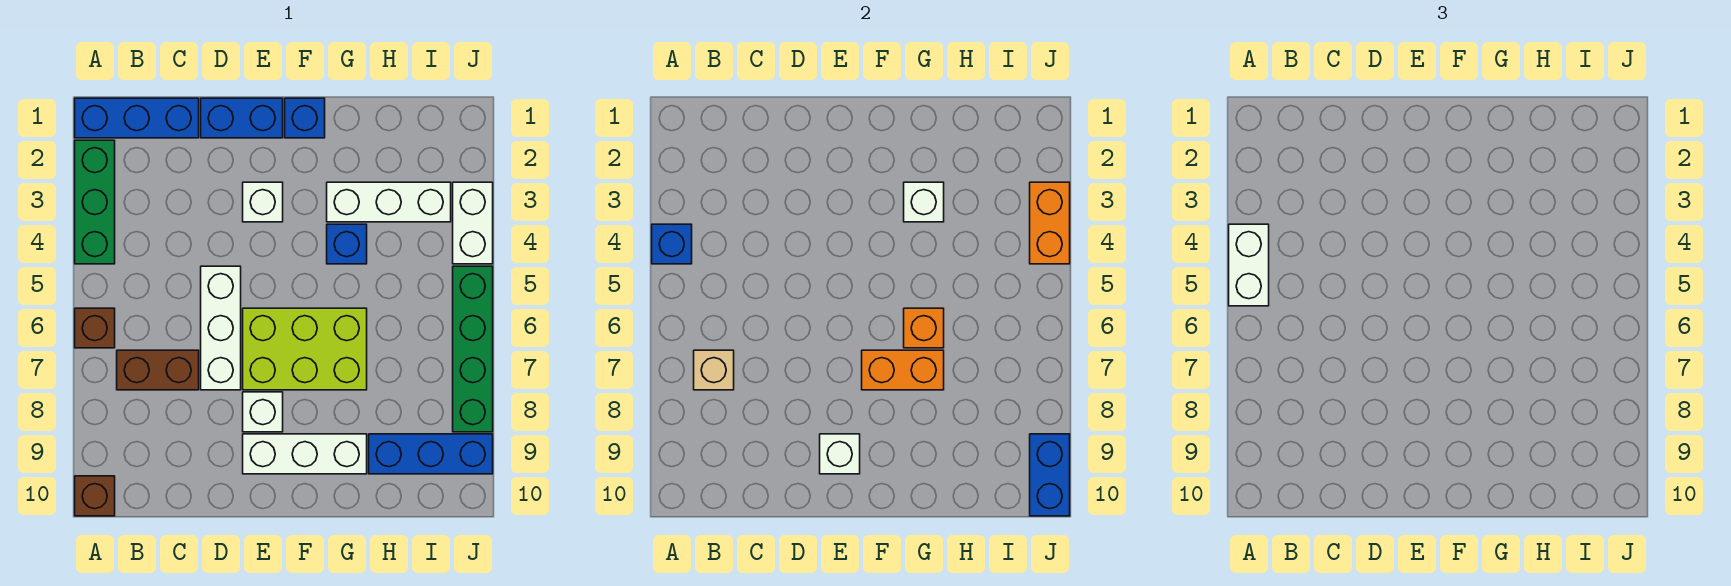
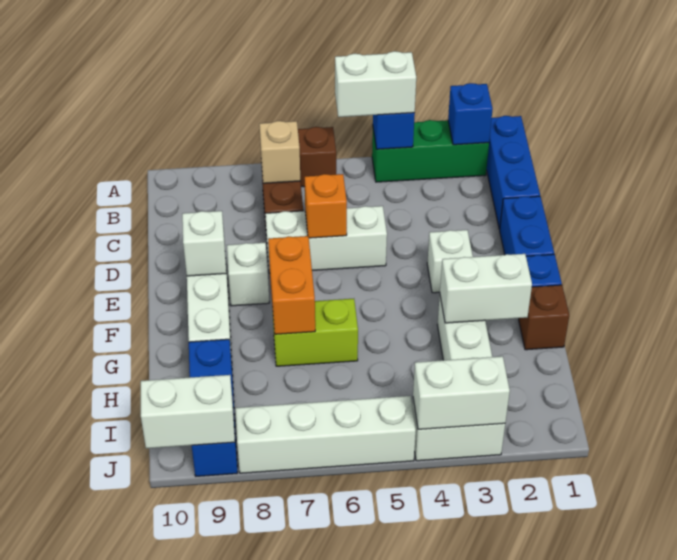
brown 1x1 brick [75,476,115,516] -> brown 1x1 brick moved to [519,285,569,350]
lime 2x3 brick [243,308,367,390] -> lime 1x2 brick [272,299,358,366]
white 1x1 brick [904,182,944,222] -> white 1x2 brick [440,254,532,323]
blue 1x1 brick [327,224,367,264] -> blue 1x1 brick moved to [448,83,492,145]
orange 1x1 brick [904,308,944,348] -> orange 1x1 brick moved to [305,174,347,238]
orange 1x2 brick [1030,182,1070,264] -> white 1x2 brick [413,356,510,429]
green 1x4 brick [453,266,493,432] -> white 1x4 brick [235,396,416,473]
blue 1x2 brick [1030,434,1070,516] -> white 1x2 brick [141,375,235,448]

